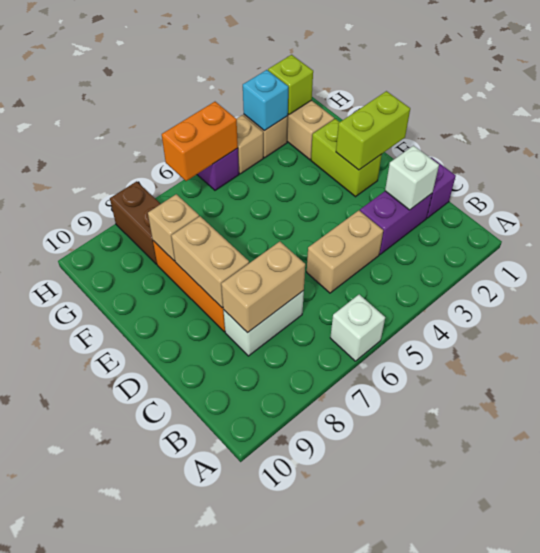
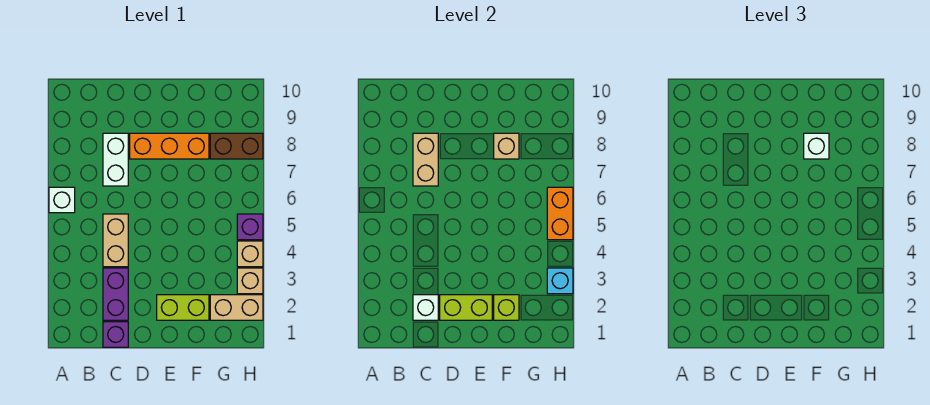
tan 1x2 brick [171,216,249,308] -> none
lime 1x2 brick [336,91,410,170] -> lime 1x2 brick turned to [440,295,492,320]
none -> white 1x1 brick [804,133,829,159]
lime 1x1 brick [268,55,313,115] -> lime 1x1 brick moved to [494,295,519,320]

